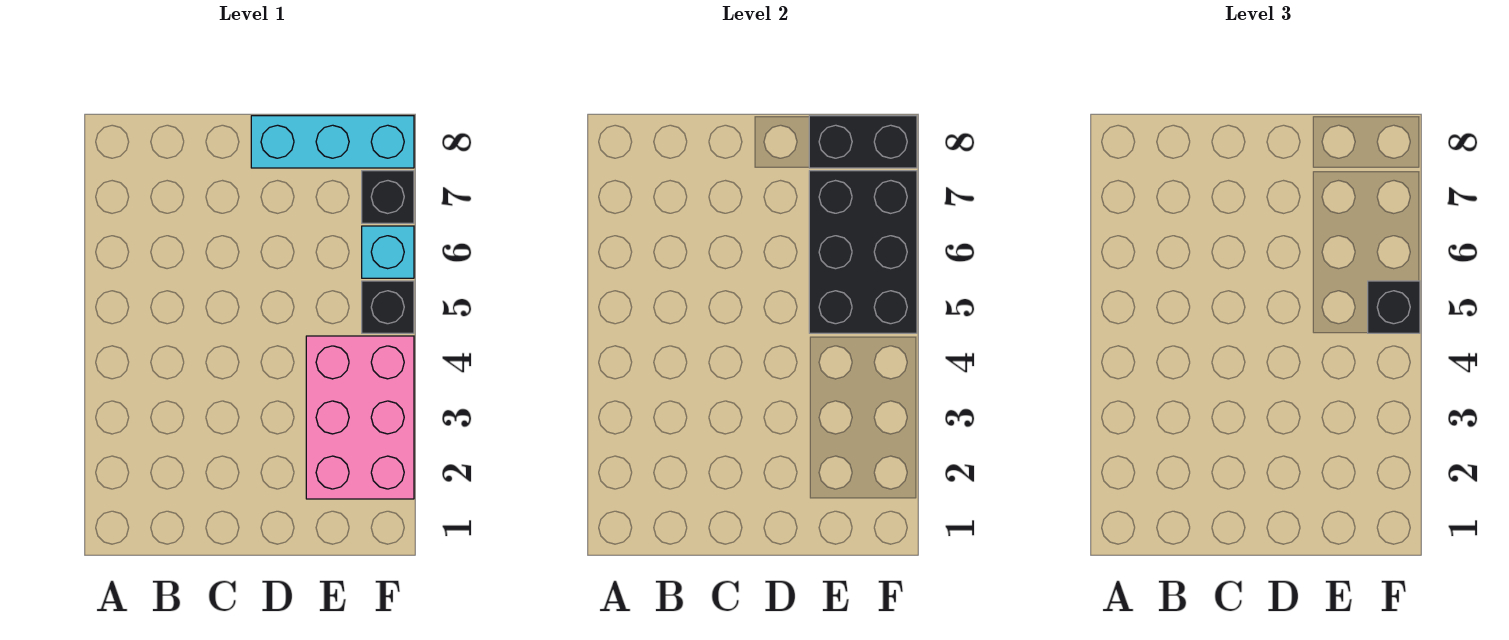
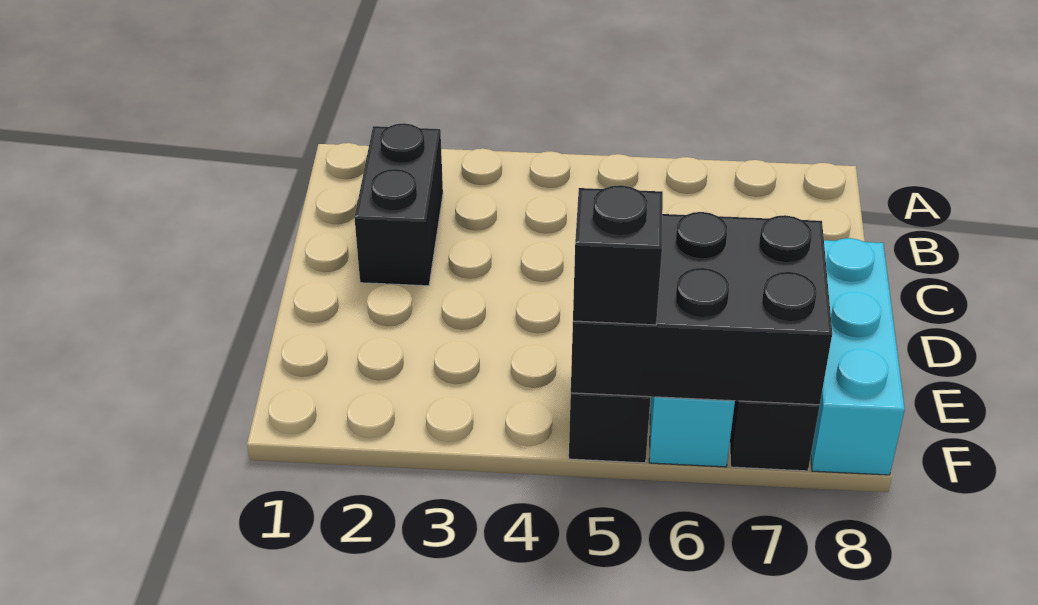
pink 2x3 brick [306,336,414,499] -> none
black 1x2 brick [809,116,917,168] -> black 1x2 brick moved to [354,123,443,286]

